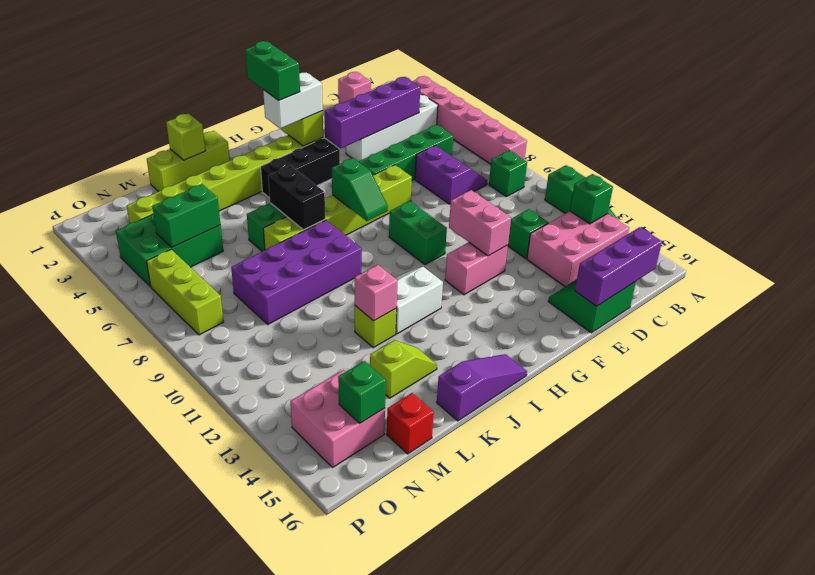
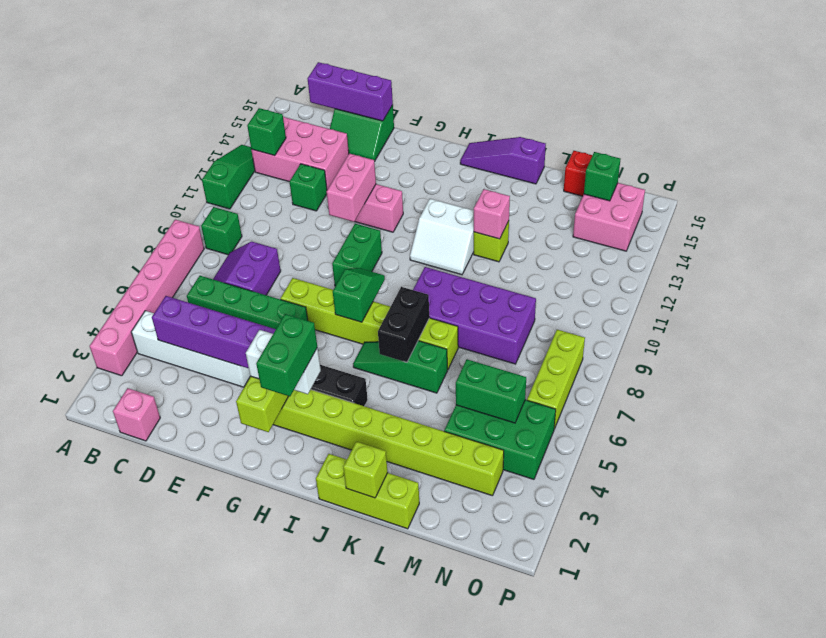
lime 1x2 slope [370,340,437,398] -> none

